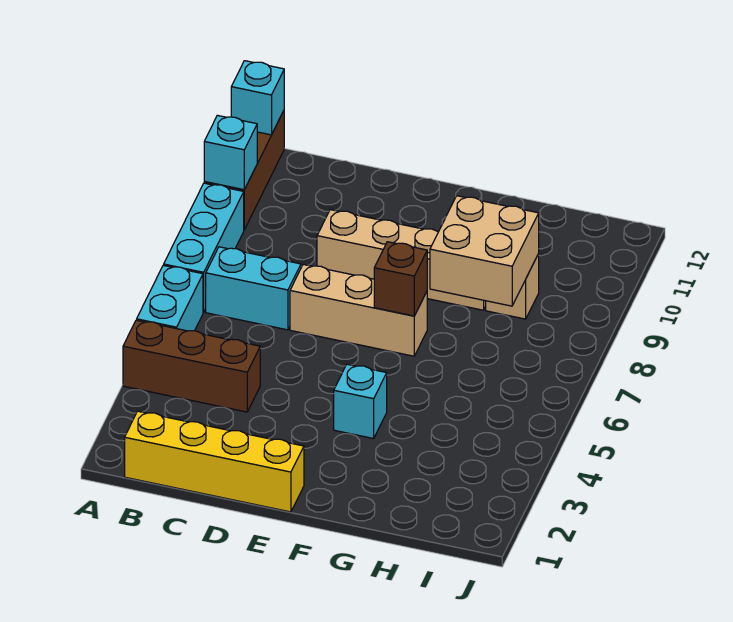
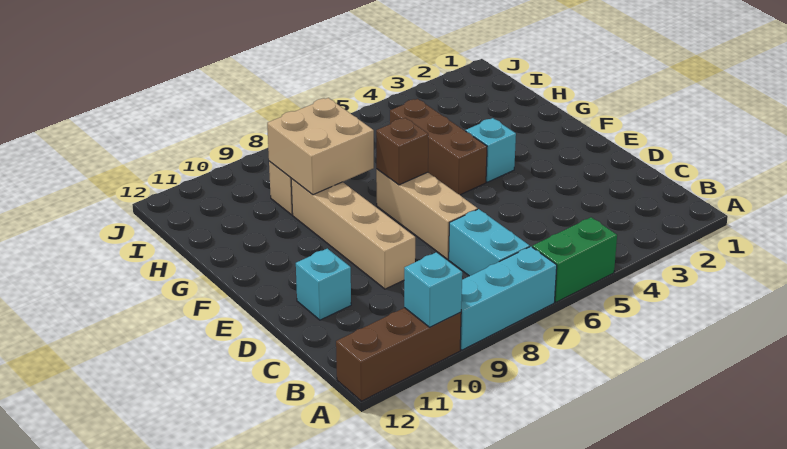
brown 1x3 brick [123,320,260,412] -> brown 1x3 brick moved to [390,99,487,195]
cyan 1x2 brick [137,265,203,331] -> green 1x2 brick [532,217,617,302]
cyan 1x1 brick [231,61,284,135] -> cyan 1x1 brick moved to [296,249,351,320]
yellow 1x4 brick [125,411,304,512] -> none

